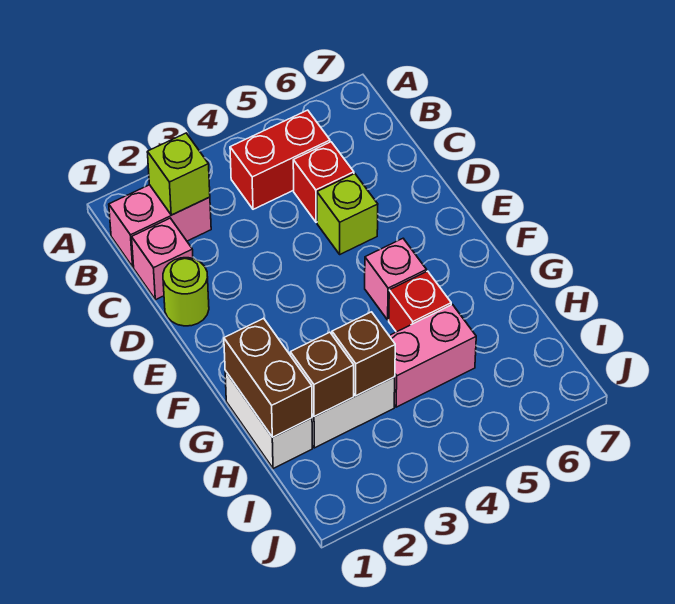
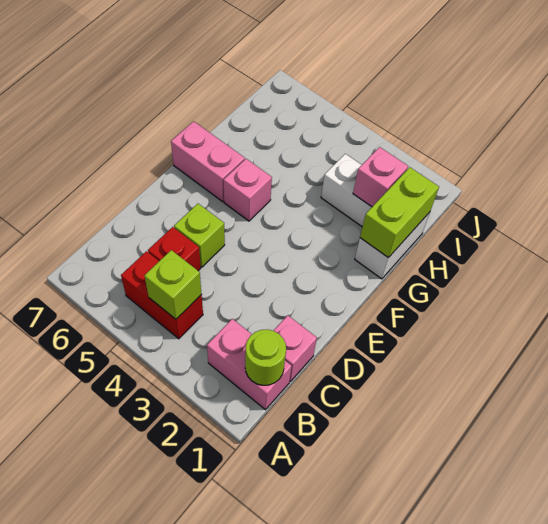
lime 1x1 brick [147,133,210,215] -> lime 1x1 brick moved to [145,250,201,319]
lime 1x1 round brick [163,258,209,326] -> lime 1x1 round brick moved to [245,329,286,385]
brown 1x2 brick [224,318,312,437] -> lime 1x2 brick [360,167,439,258]
red 1x1 brick [389,271,451,332] -> none
brown 1x1 brick [290,332,354,417] -> pink 1x1 brick [353,147,408,207]
brown 1x1 brick [332,312,395,396] -> none
pink 1x2 brick [389,305,476,407] -> pink 1x2 brick moved to [171,121,245,202]

